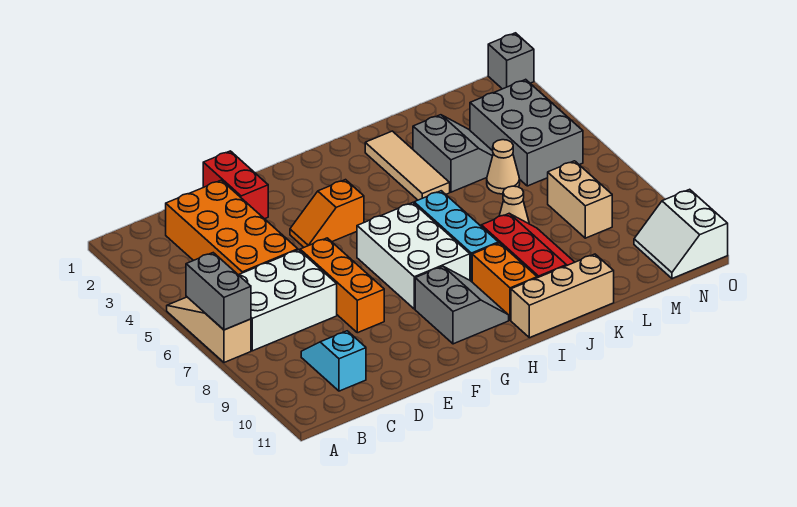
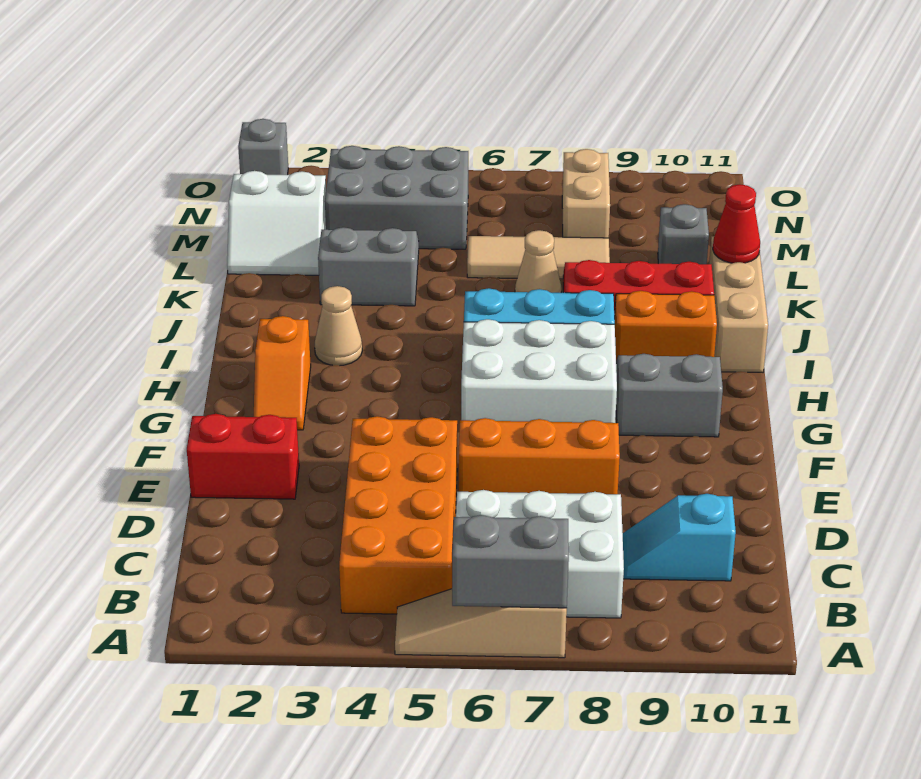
white 2x3 brick [239,250,337,351] -> white 2x3 brick turned to [456,490,624,618]
orange 2x4 brick [166,180,298,275] -> orange 2x4 brick turned to [339,416,457,614]
orange 1x2 slope [290,180,364,247] -> orange 1x2 slope moved to [254,316,311,430]
tan 1x3 tile [365,131,450,200] -> tan 1x3 tile moved to [467,236,610,279]
none -> red 1x1 cone [713,184,760,263]
tan 1x1 cone [487,140,520,194] -> tan 1x1 cone moved to [315,286,362,366]
none -> grey 1x1 brick [658,204,709,264]
tan 1x2 brick [548,161,612,238] -> tan 1x2 brick turned to [562,149,610,238]
white 2x2 slope [634,189,728,279] -> white 2x2 slope moved to [227,171,326,275]

